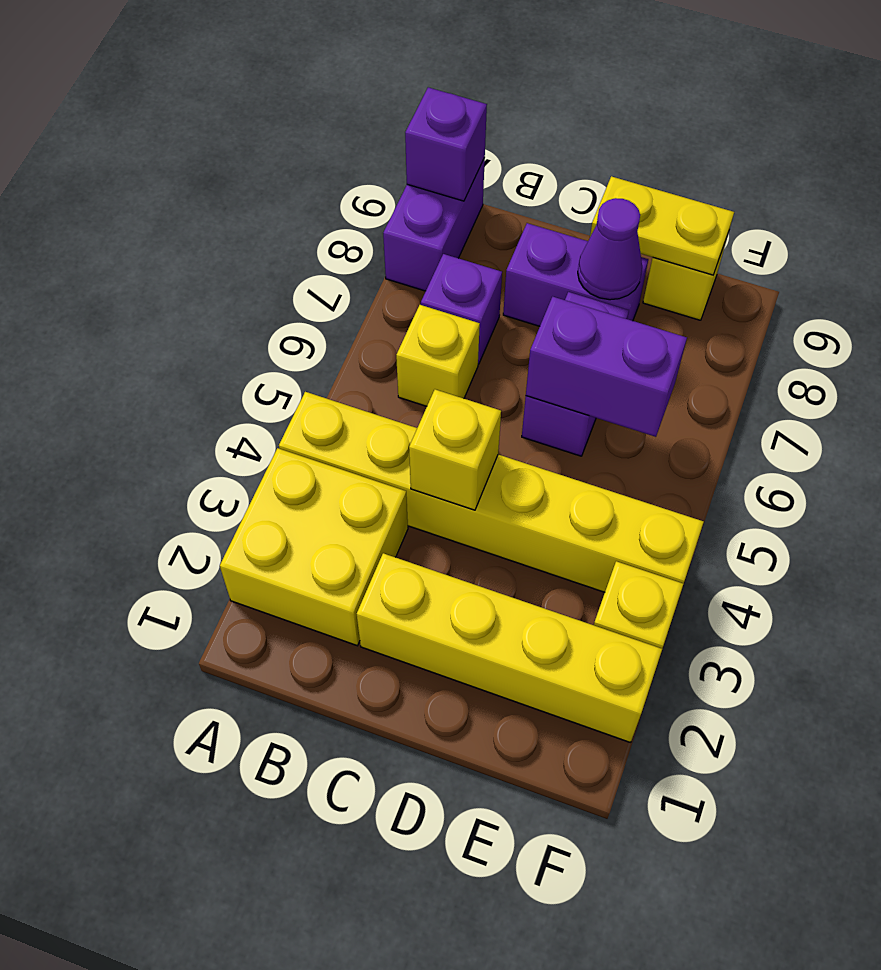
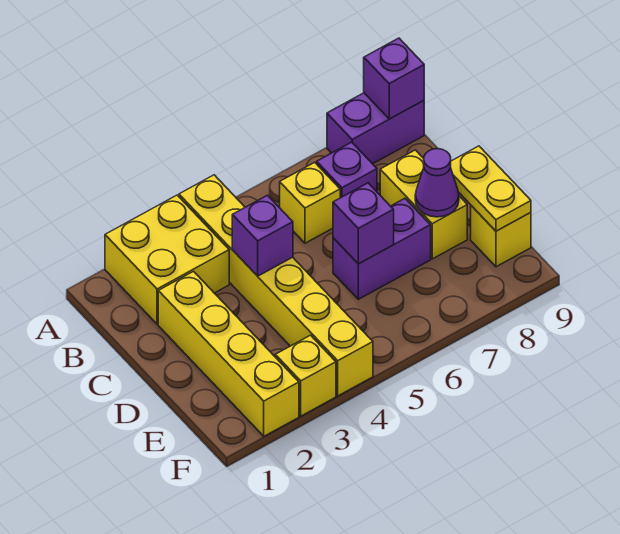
yellow 1x1 brick [409,389,501,510] -> purple 1x1 brick [232,195,293,276]
purple 1x2 brick [503,223,648,326] -> yellow 1x2 brick [380,150,467,259]
purple 1x2 brick [526,297,687,437] -> purple 1x1 brick [333,183,394,264]

